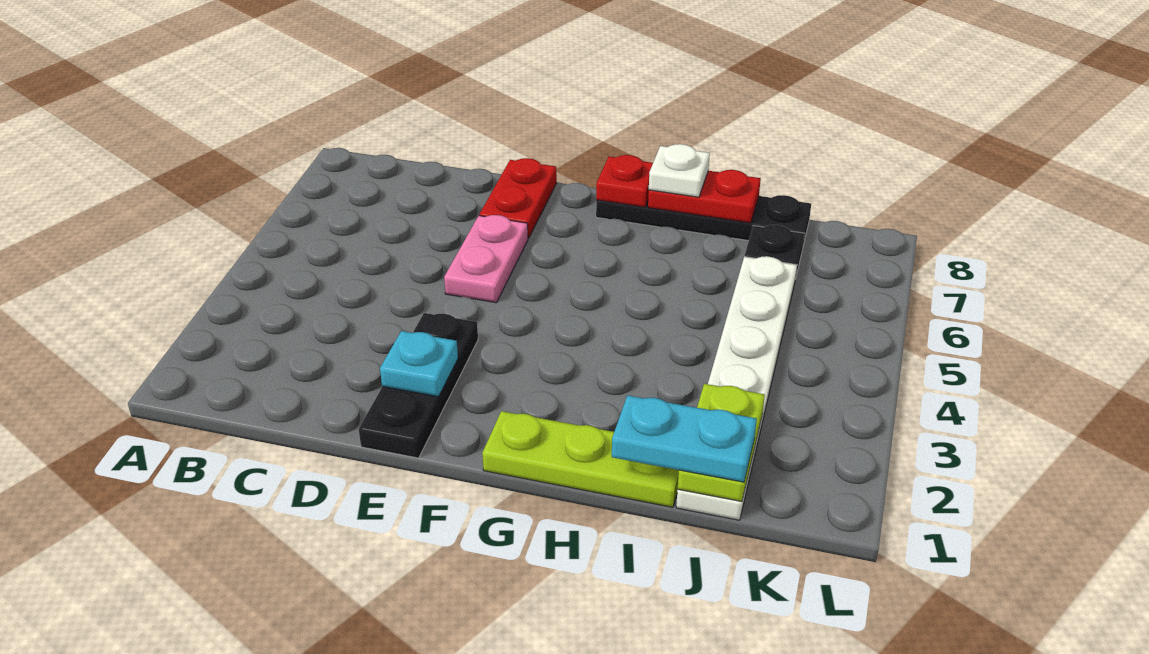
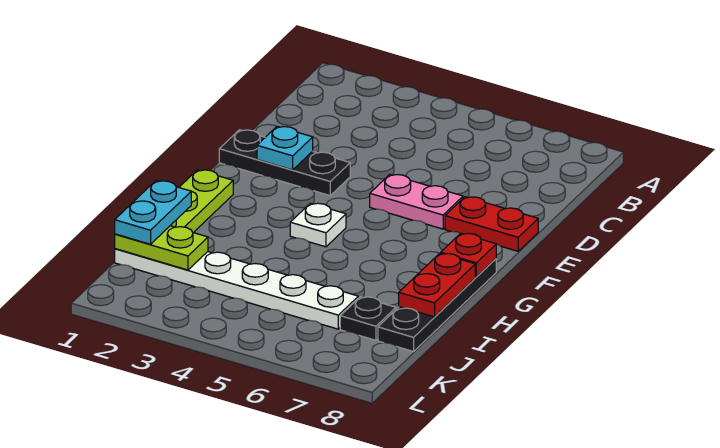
white 1x1 plate [649,144,710,197] -> white 1x1 plate moved to [290,203,346,247]

